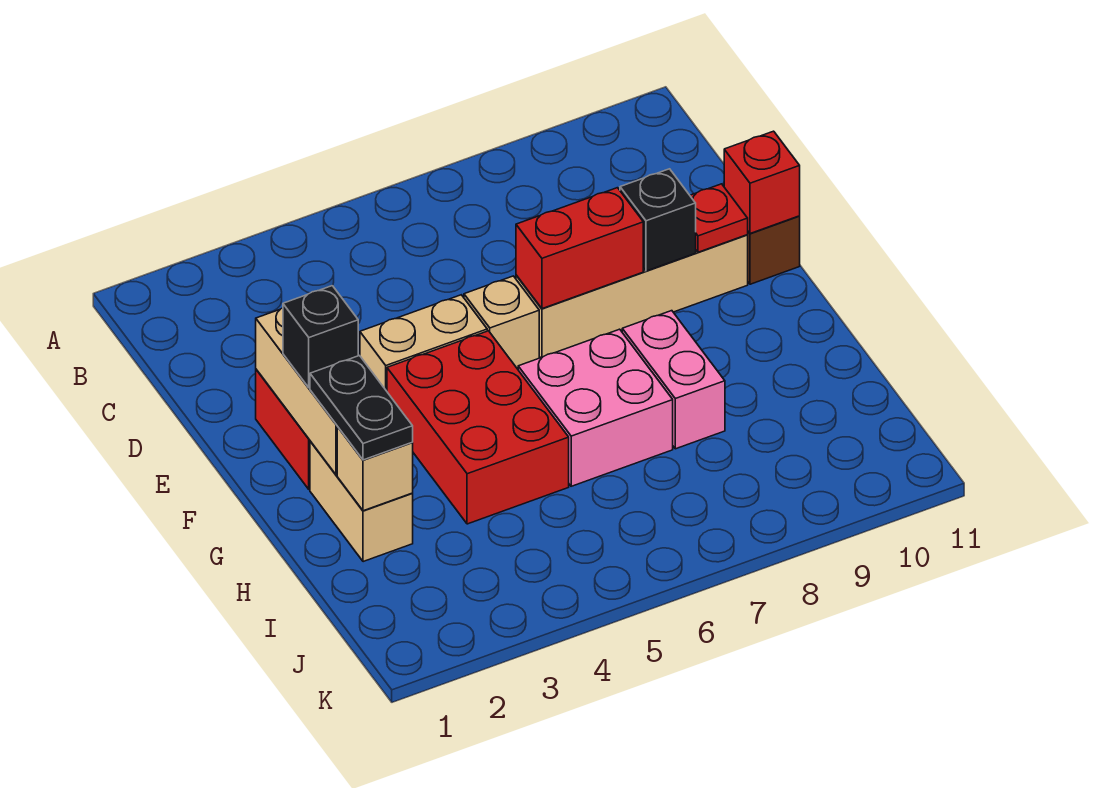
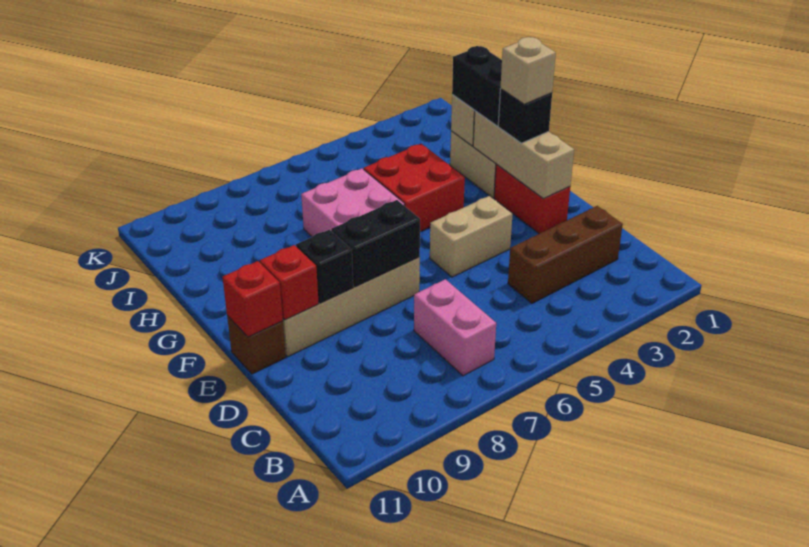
none -> brown 1x3 brick [508,206,623,303]
tan 1x1 brick [464,276,539,368] -> tan 1x1 brick moved to [500,37,556,104]
red 1x2 brick [516,188,643,309] -> black 1x2 brick [331,200,420,287]
red 1x1 plate [690,184,748,252] -> red 1x1 brick [260,245,319,320]
red 2x3 brick [387,331,569,524] -> red 2x2 brick [364,144,465,232]
black 1x2 plate [310,356,413,460] -> black 1x2 brick [452,46,502,126]
pink 1x2 brick [622,311,725,449] -> pink 1x2 brick moved to [414,279,496,376]

